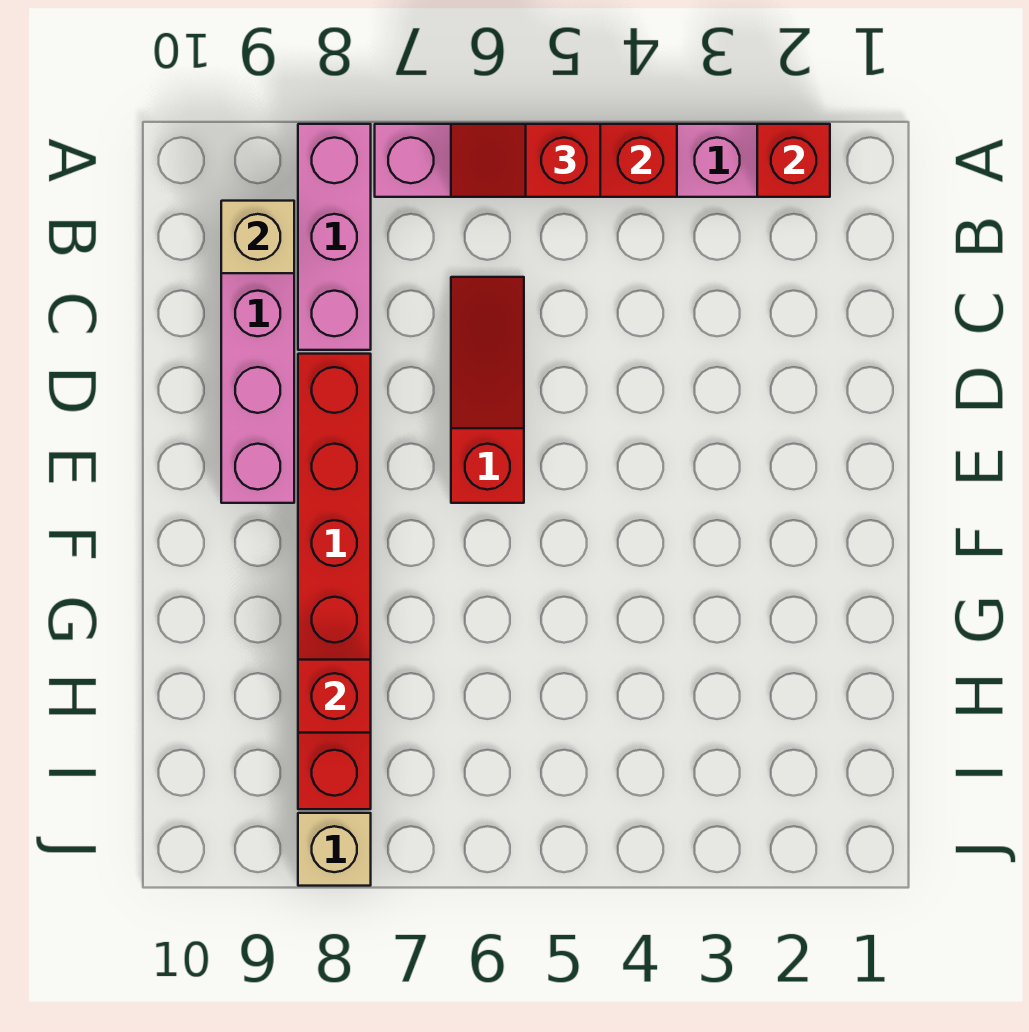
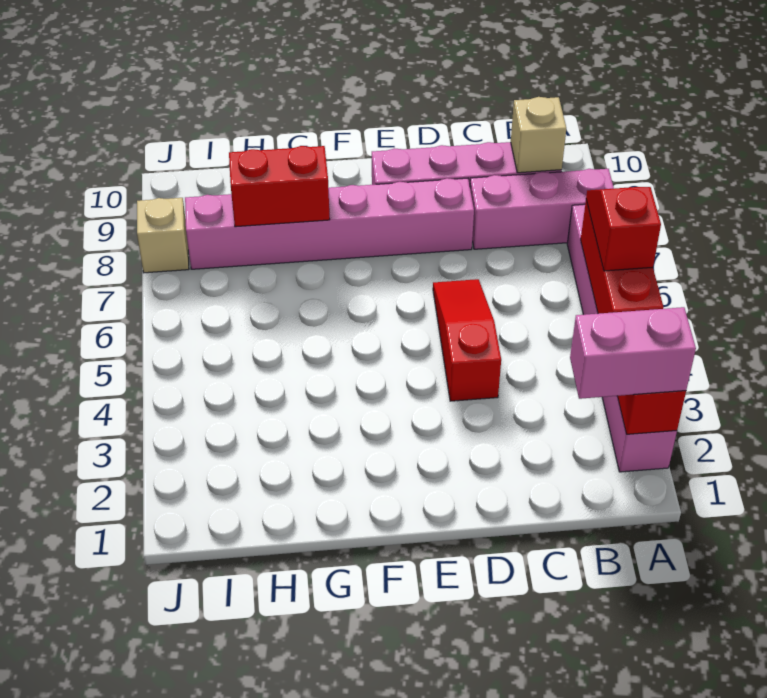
none -> pink 1x2 brick [570,307,696,399]
red 1x3 slope [451,277,524,503] -> red 1x3 slope turned to [433,279,501,401]
red 1x6 brick [298,354,371,809] -> pink 1x6 brick [185,178,474,269]
red 1x1 brick [298,660,371,733] -> red 1x2 brick [229,146,330,227]

